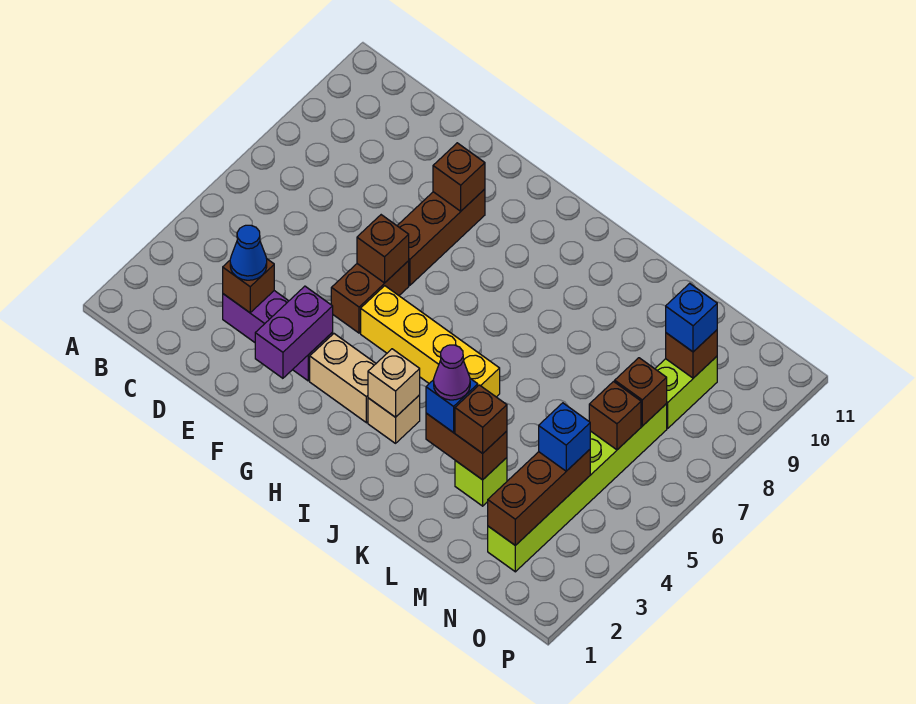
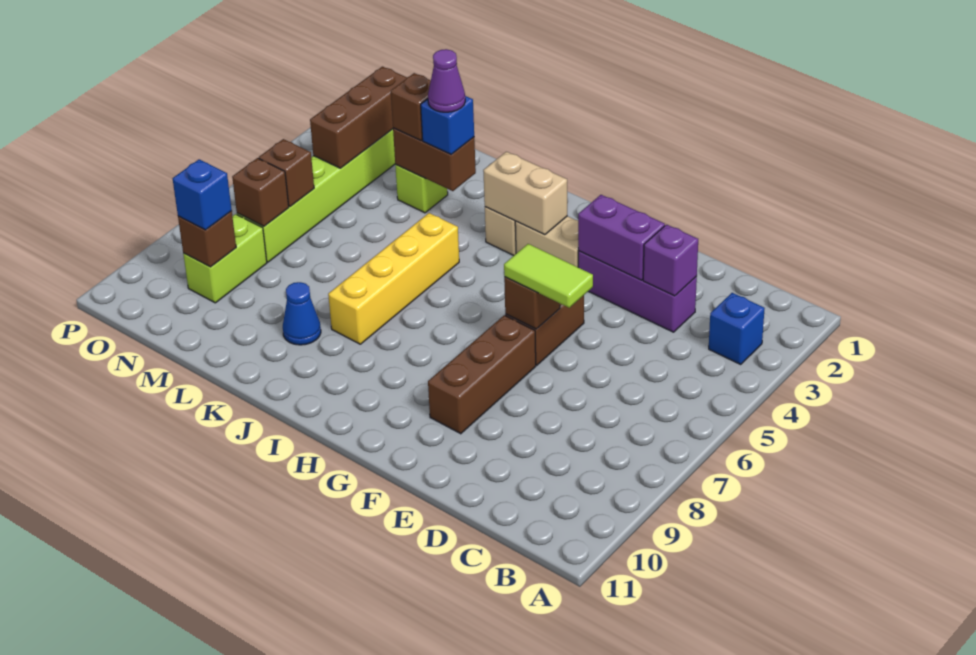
brown 1x1 brick [223,259,274,313] -> purple 1x1 brick [643,225,698,296]
blue 1x1 cone [230,225,267,280] -> blue 1x1 cone moved to [283,282,321,345]
none -> lime 1x2 tile [504,244,593,308]
purple 1x2 brick [255,286,333,378] -> purple 1x2 brick turned to [578,195,665,280]
brown 1x1 brick [433,143,485,211] -> none
yellow 1x4 brick [361,286,500,397] -> yellow 1x4 brick turned to [328,213,459,344]
tan 1x1 brick [368,349,420,417] -> tan 1x2 brick [483,152,567,235]
blue 1x1 brick [539,403,590,471] -> blue 1x1 brick moved to [709,293,765,364]

